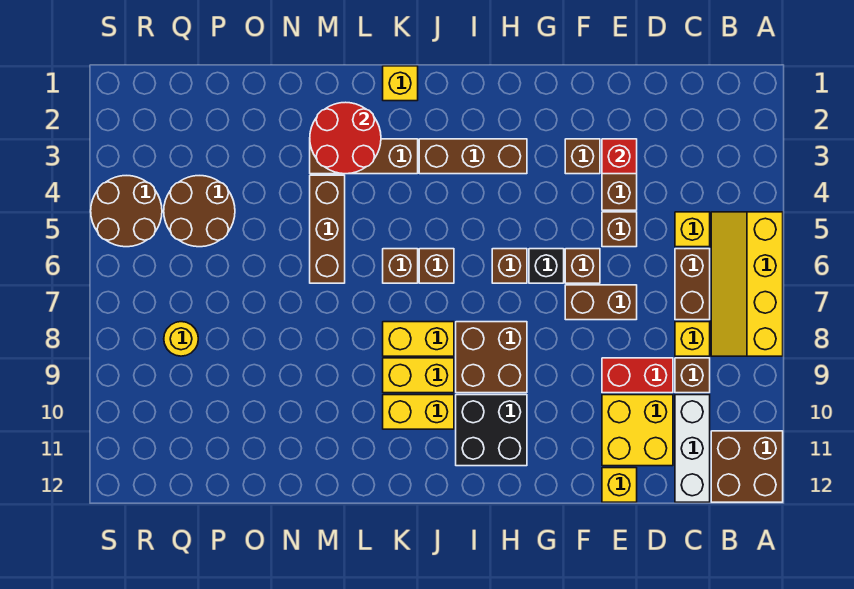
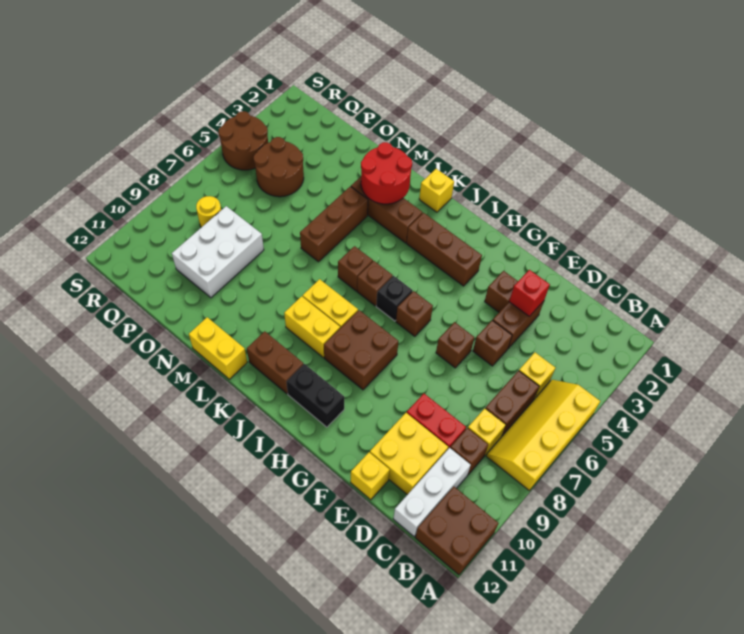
brown 1x2 brick [565,285,637,320] -> brown 1x2 brick moved to [247,331,304,394]
black 1x1 brick [529,249,564,283] -> black 1x1 brick moved to [376,276,413,321]
black 2x2 brick [456,395,527,466] -> black 1x2 brick [287,364,344,427]
yellow 1x2 brick [383,395,454,429] -> yellow 1x2 brick moved to [189,317,247,379]
none -> white 2x3 brick [172,206,264,298]

